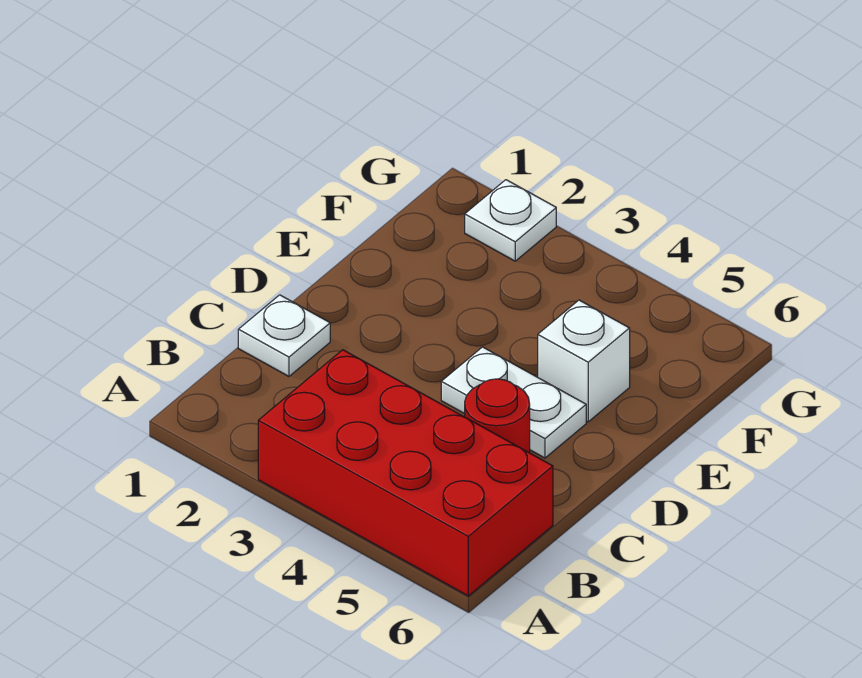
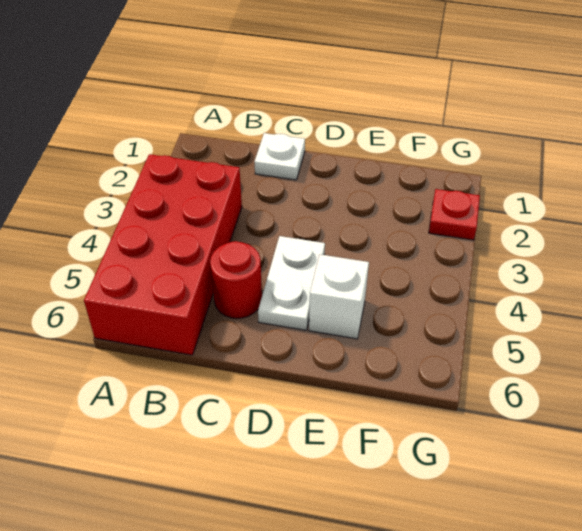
white 1x1 plate [465,180,556,261] -> red 1x1 plate [429,189,480,240]

